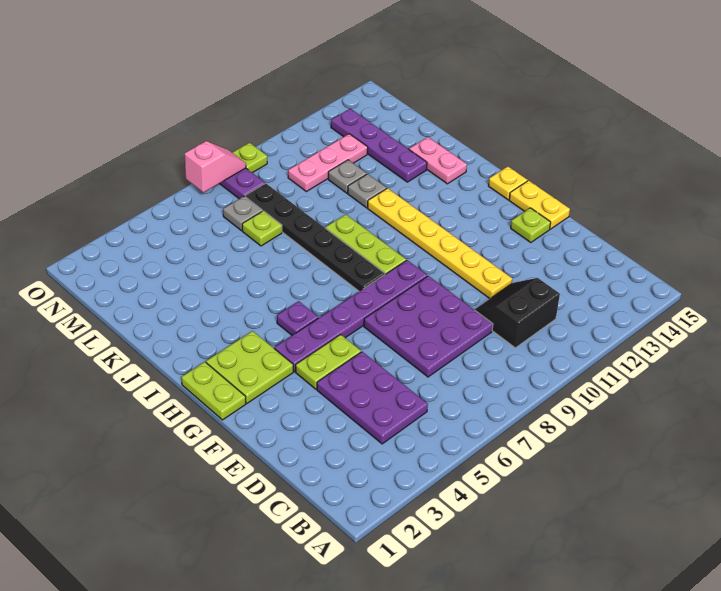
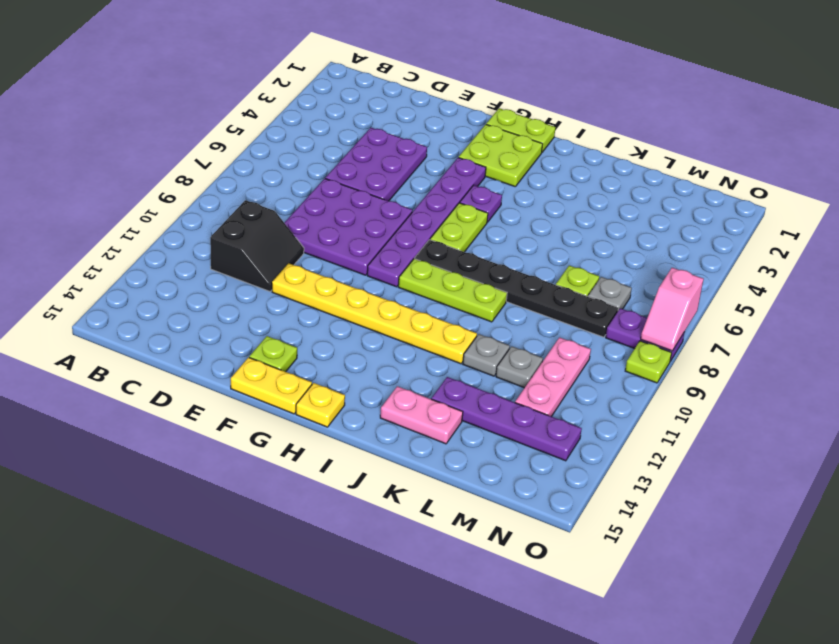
purple 2x3 plate [317,352,428,444] -> purple 2x3 plate turned to [325,128,427,201]
lime 1x2 plate [295,335,361,389] -> lime 1x2 plate moved to [430,203,488,252]

